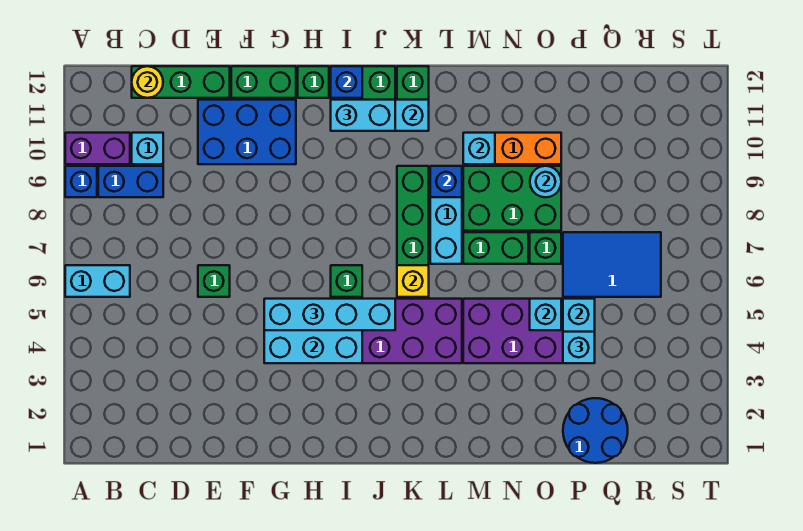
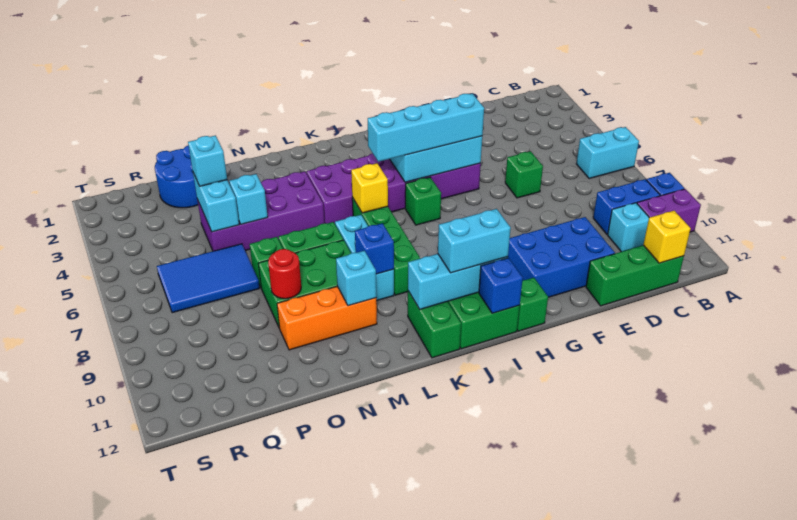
yellow 1x1 round brick [132,66,163,98] -> yellow 1x1 brick [643,211,691,263]
green 1x2 brick [231,66,296,98] -> none
cyan 1x1 round brick [530,166,561,197] -> red 1x1 round brick [268,249,301,299]

